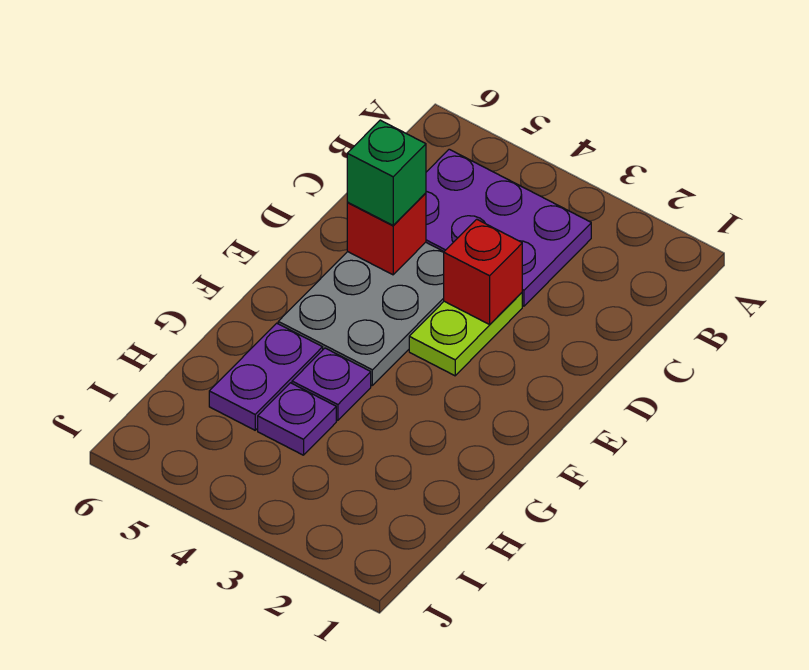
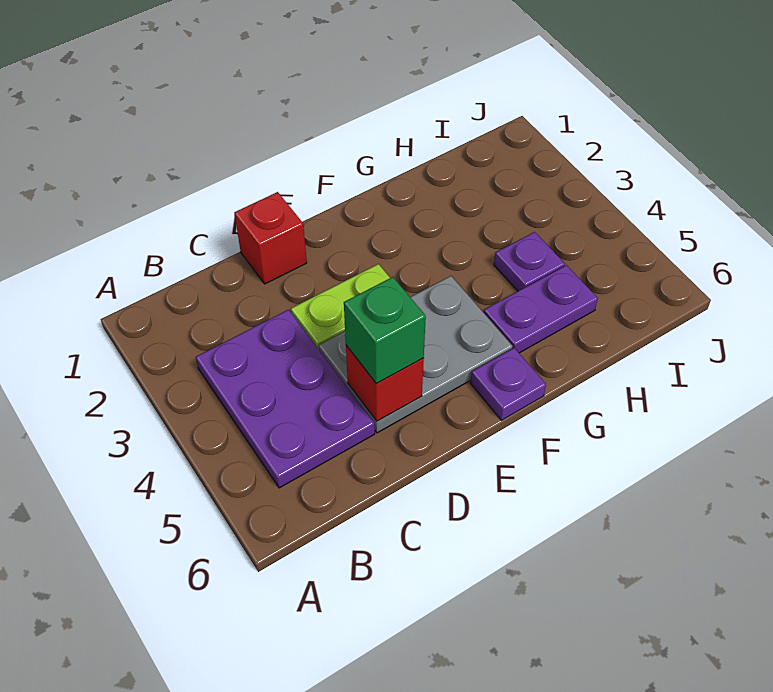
red 1x1 brick [444,219,522,324] -> red 1x1 brick moved to [234,192,307,284]
purple 1x1 plate [292,348,371,420] -> purple 1x1 plate moved to [470,348,546,420]

